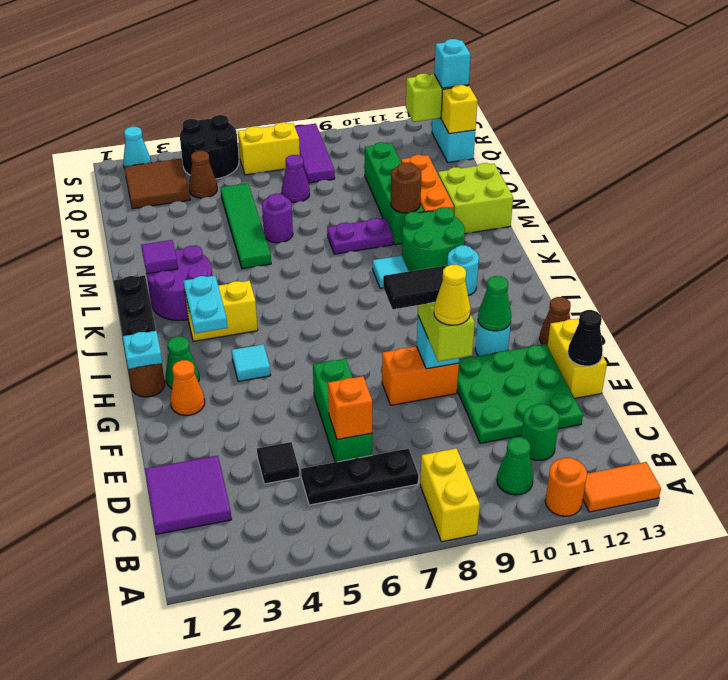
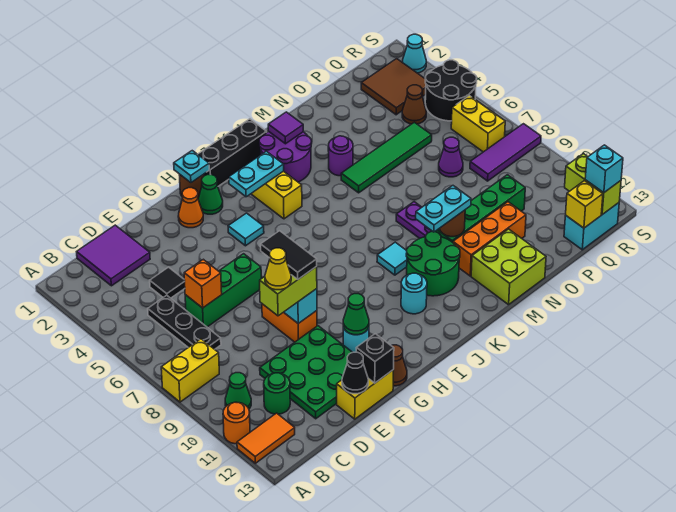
orange 1x2 tile [583,462,661,512] -> orange 1x2 tile turned to [237,413,295,463]
none -> black 1x1 brick [356,334,394,383]
none -> cyan 1x2 plate [416,186,471,232]
purple 1x1 round brick [262,194,293,243] -> purple 1x1 round brick moved to [328,136,353,176]

